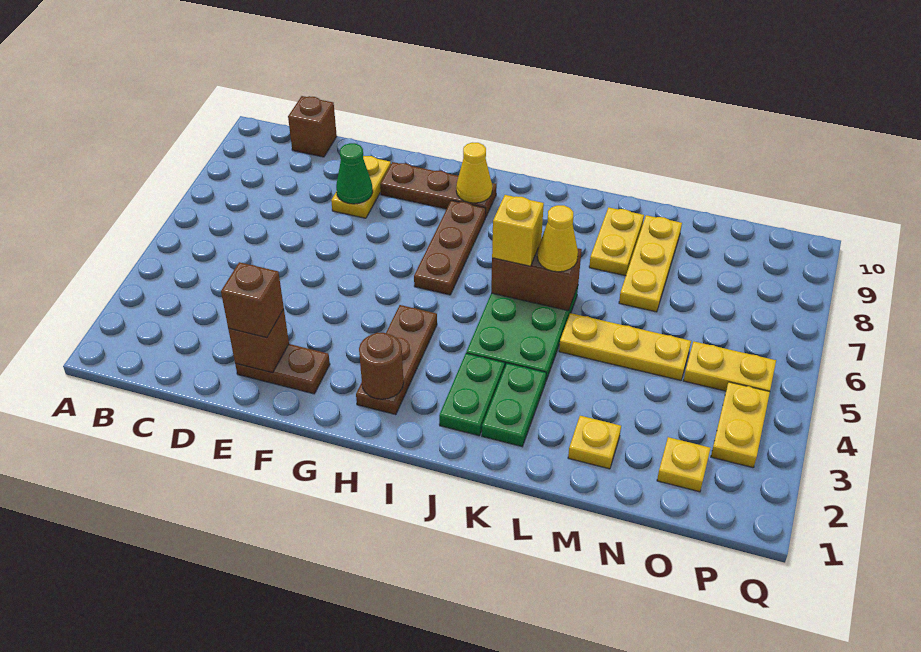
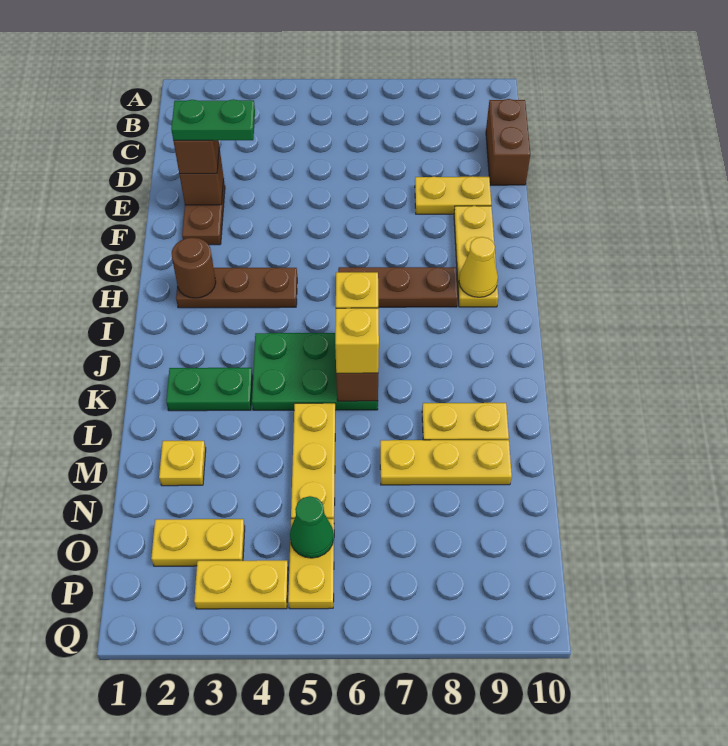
brown 1x1 brick [288,96,337,157] -> brown 1x2 brick [486,99,530,185]
green 1x1 cone [336,143,373,204] -> green 1x1 cone moved to [290,496,334,558]
brown 1x3 plate [380,162,497,218] -> yellow 1x3 plate [454,206,498,307]
green 1x2 plate [439,353,505,436] -> green 1x2 plate moved to [171,99,255,140]
yellow 1x1 cone [537,205,578,272] -> yellow 1x1 brick [335,308,379,373]
yellow 1x1 plate [657,437,710,492] -> yellow 1x2 plate [151,519,245,566]

